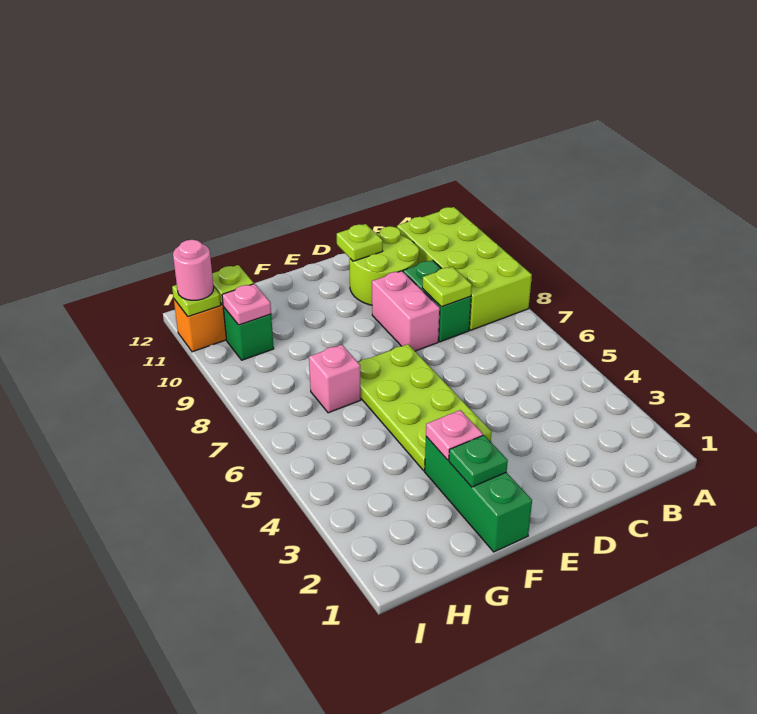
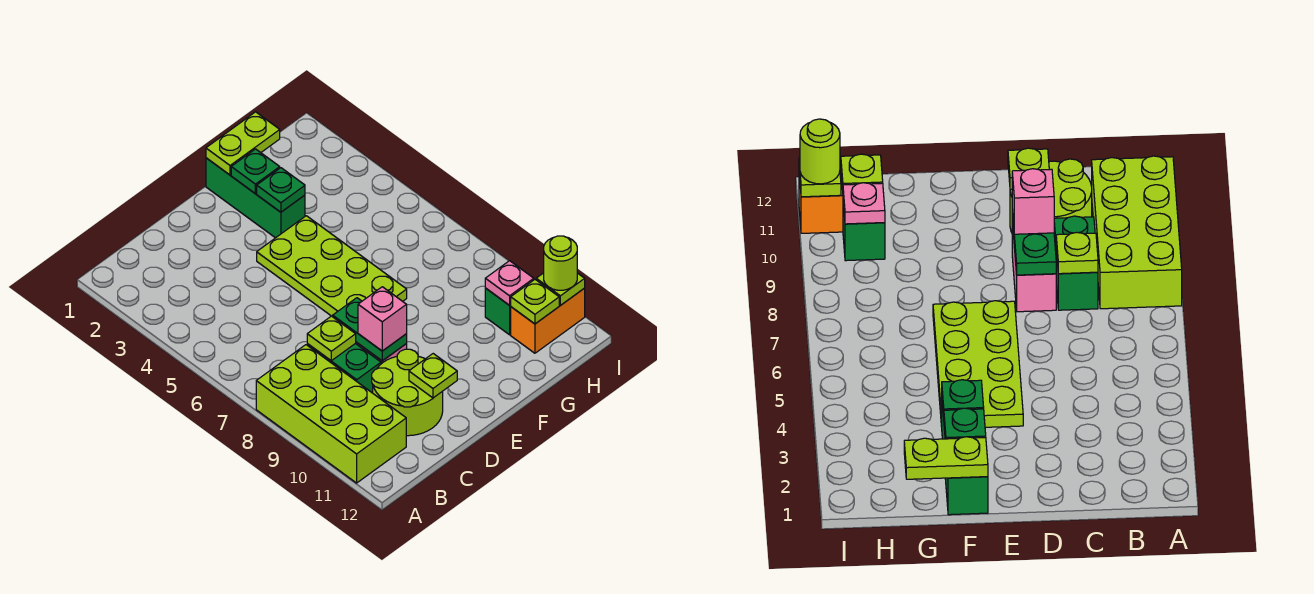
none -> green 1x2 plate [333,298,407,361]
none -> lime 1x2 plate [206,112,280,175]
pink 1x1 plate [426,410,483,460] -> green 1x1 plate [257,168,305,212]
pink 1x1 brick [309,345,361,413] -> pink 1x1 brick moved to [358,287,407,351]
pink 1x1 round brick [173,240,214,300] -> lime 1x1 round brick [544,236,577,290]

